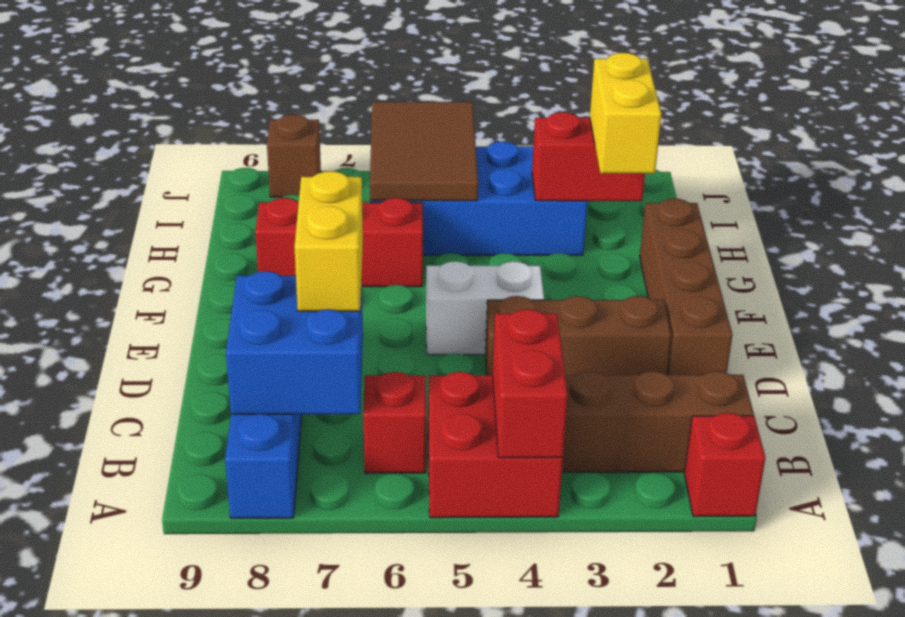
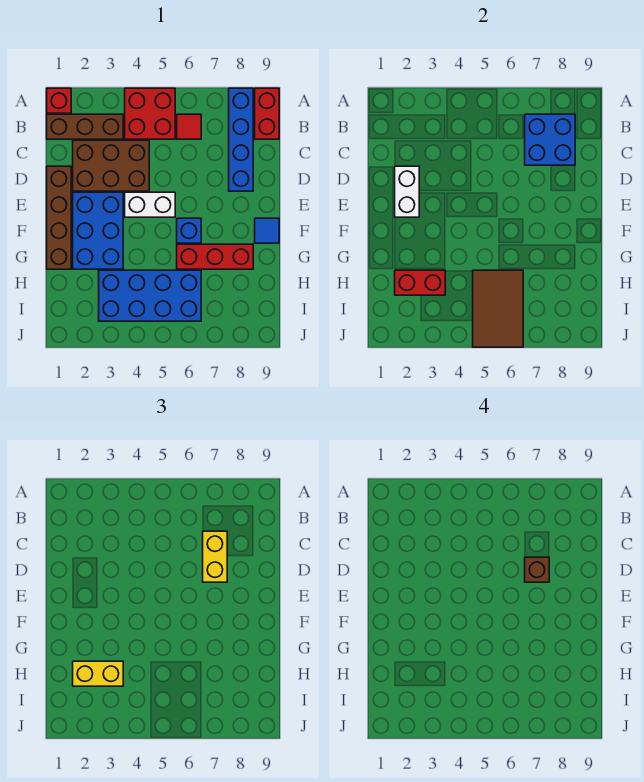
red 1x2 brick [493,309,568,458] -> red 1x2 brick moved to [255,88,279,139]
red 1x1 brick [363,372,426,473] -> red 1x1 tile [177,114,201,139]
brown 1x3 brick [485,296,671,375] -> brown 2x3 brick [73,140,149,191]
none -> white 1x2 brick [395,166,419,217]
none -> blue 2x3 brick [73,192,123,269]
none -> blue 1x1 brick [177,218,201,243]
none -> blue 1x1 tile [255,218,279,243]
yellow 1x2 brick [590,53,661,174] -> yellow 1x2 brick turned to [73,661,123,686]
brown 1x1 brick [267,115,321,197] -> brown 1x1 brick moved to [525,557,549,582]

